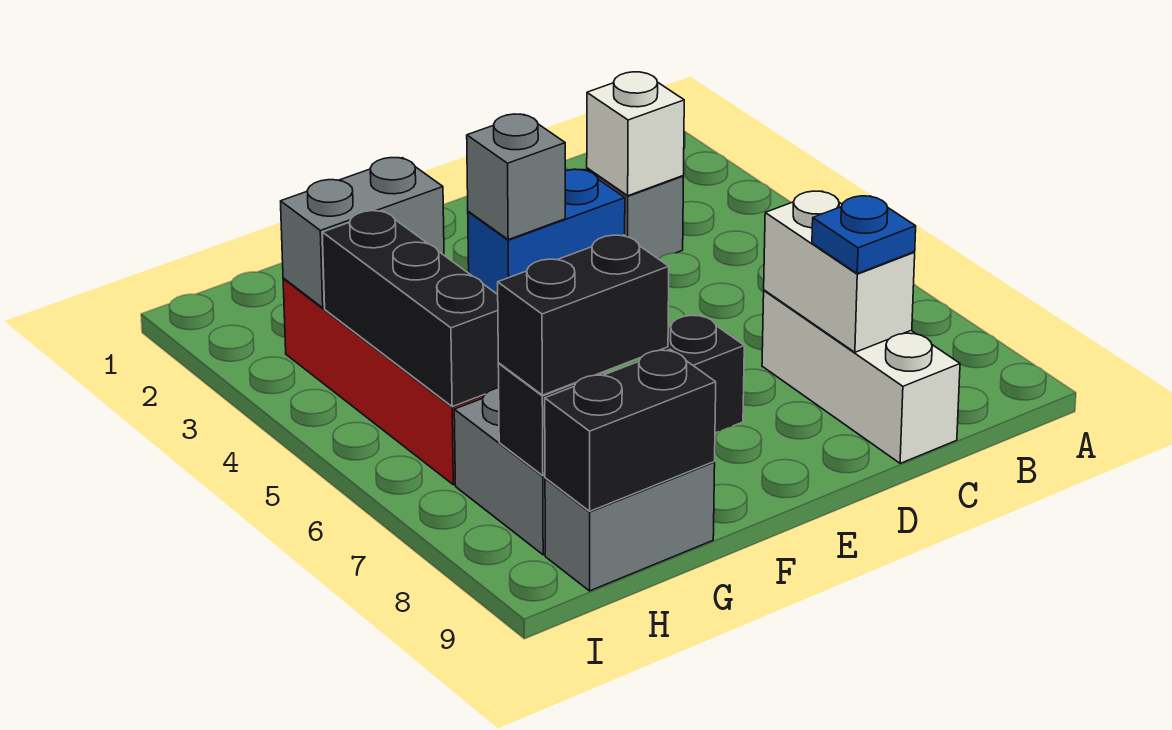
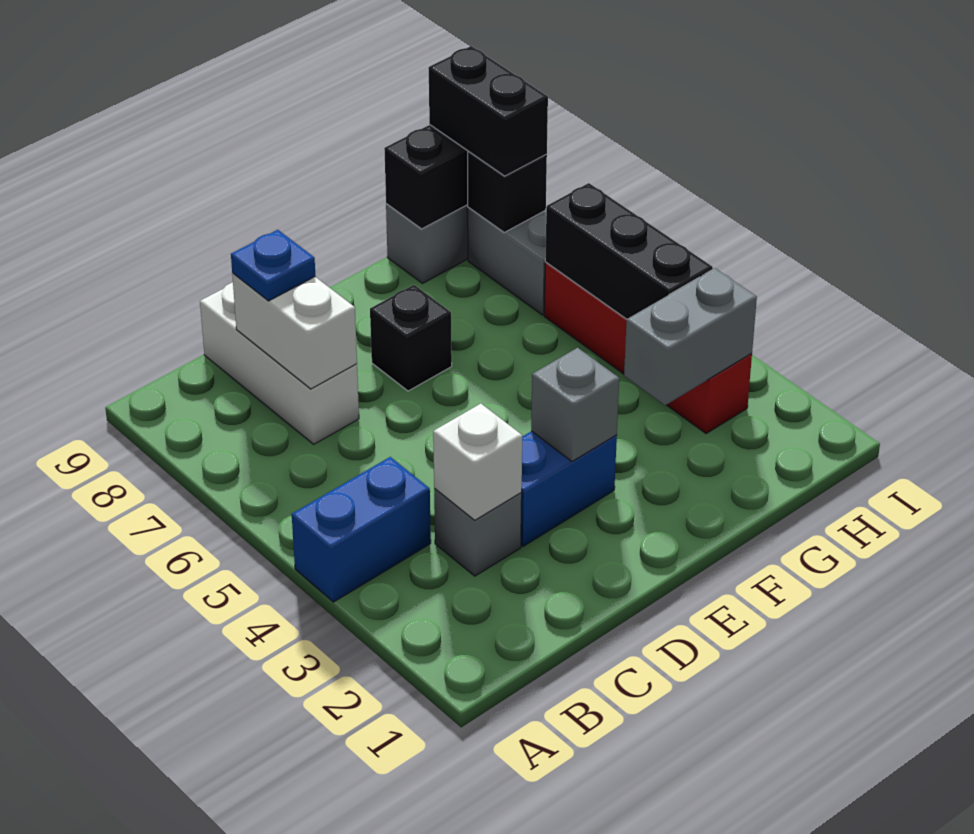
none -> blue 1x2 brick [292,457,431,602]
black 1x2 brick [498,235,669,395] -> black 1x2 brick turned to [429,46,548,176]

